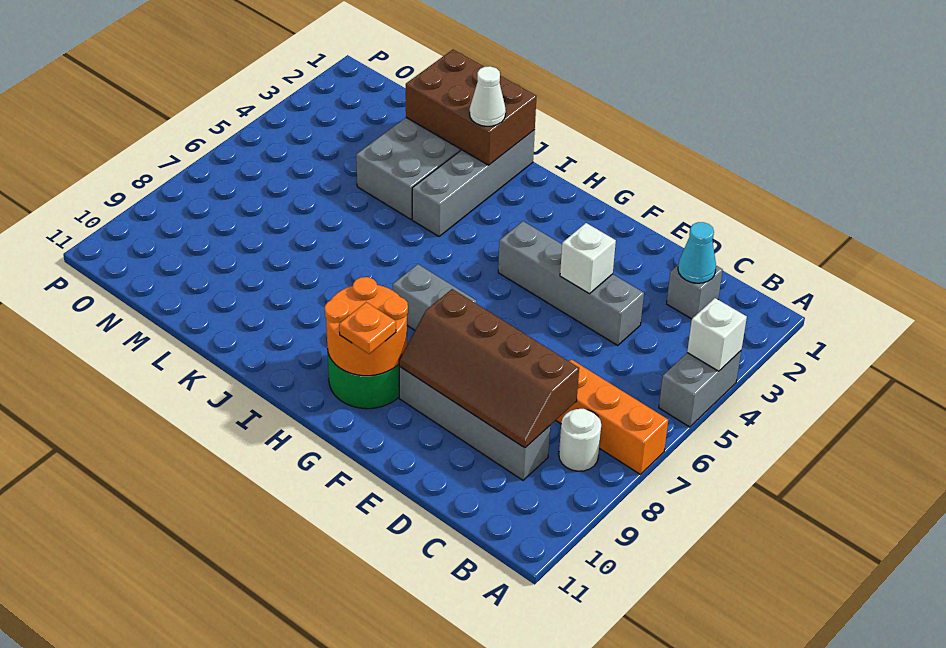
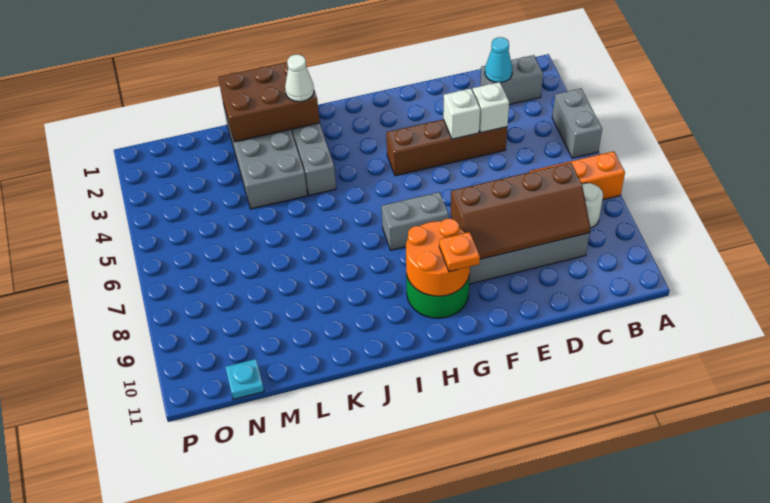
white 1x1 brick [687,298,747,371] -> white 1x1 brick moved to [473,82,509,133]
grey 1x1 brick [667,265,723,319] -> grey 1x2 brick [480,55,543,105]
grey 1x4 brick [498,221,644,345] -> brown 1x4 brick [386,119,507,176]
none -> cyan 1x1 plate [225,359,264,400]

